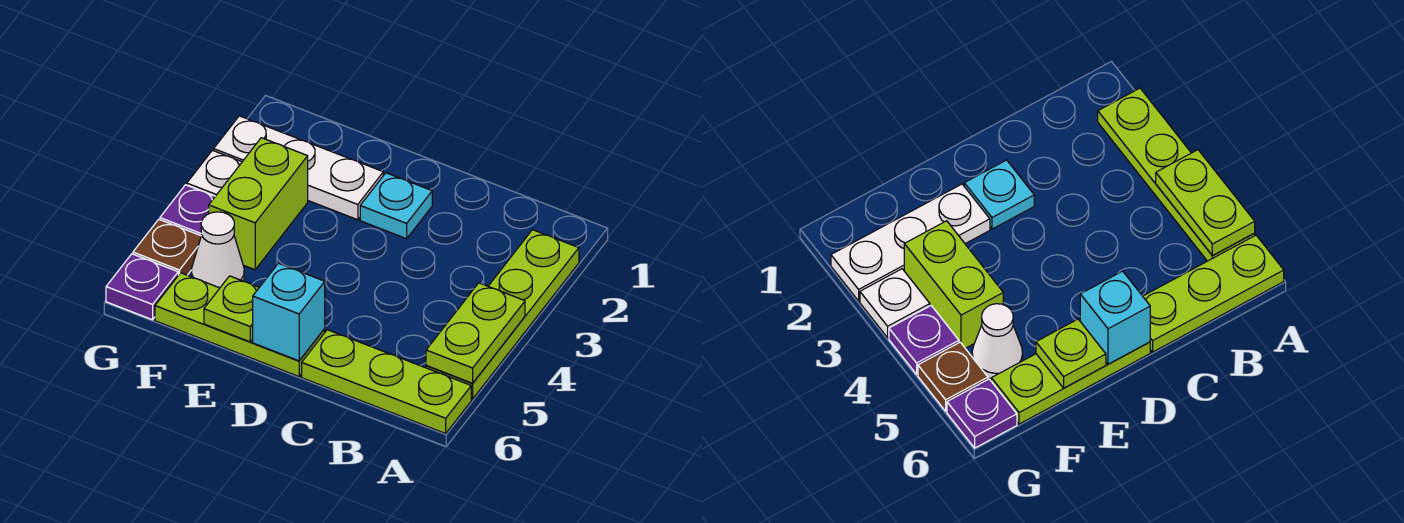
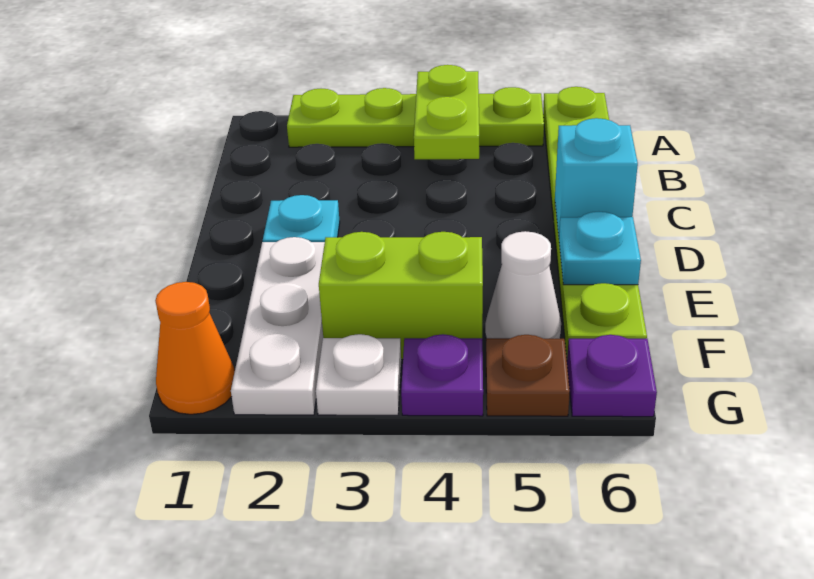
lime 1x2 plate [426,283,525,383] -> lime 1x2 plate turned to [414,65,479,159]
lime 1x1 plate [204,276,259,342] -> cyan 1x1 plate [559,212,641,285]
none -> orange 1x1 cone [155,282,235,414]

